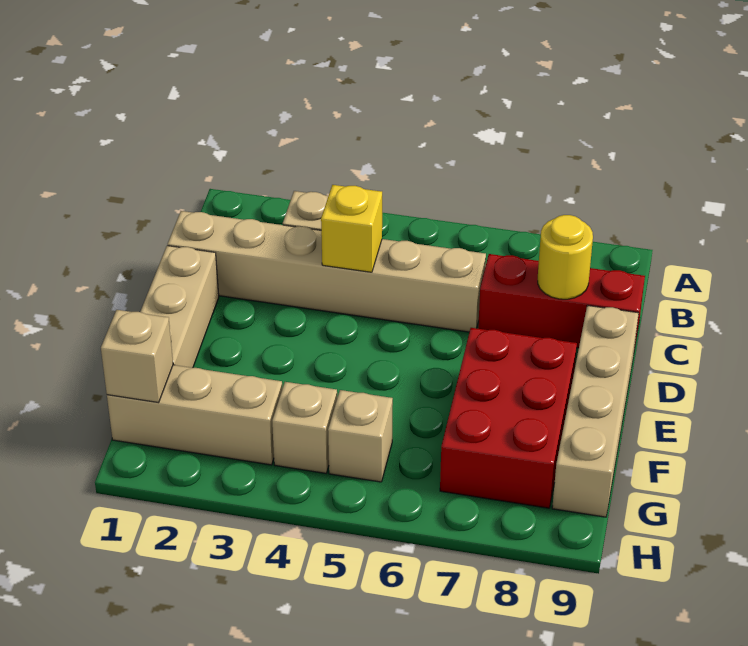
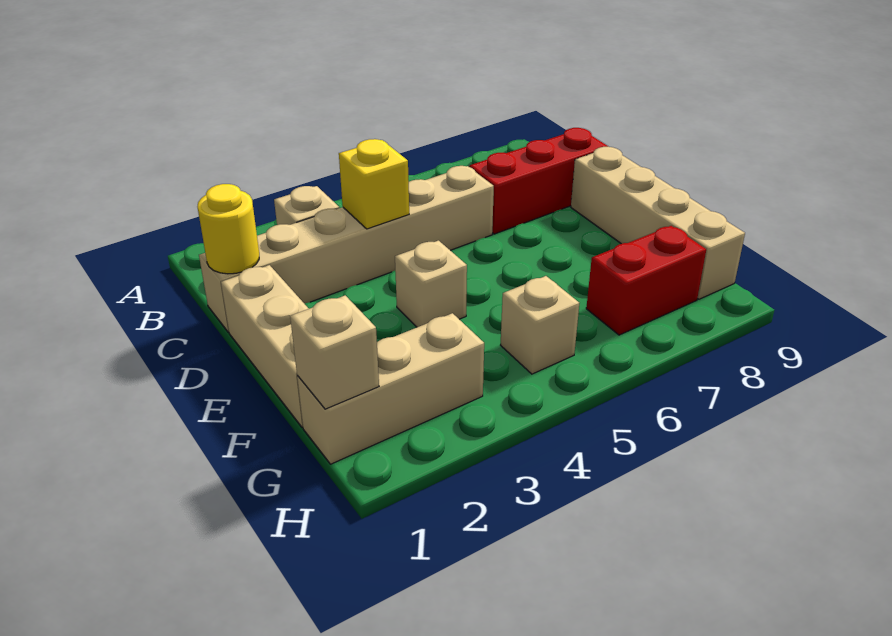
yellow 1x1 round brick [538,215,593,299] -> yellow 1x1 round brick moved to [197,184,259,274]
red 2x3 brick [440,328,577,508] -> red 1x2 brick [586,226,706,335]
tan 1x1 brick [272,382,337,473] -> tan 1x1 brick moved to [395,240,467,327]

